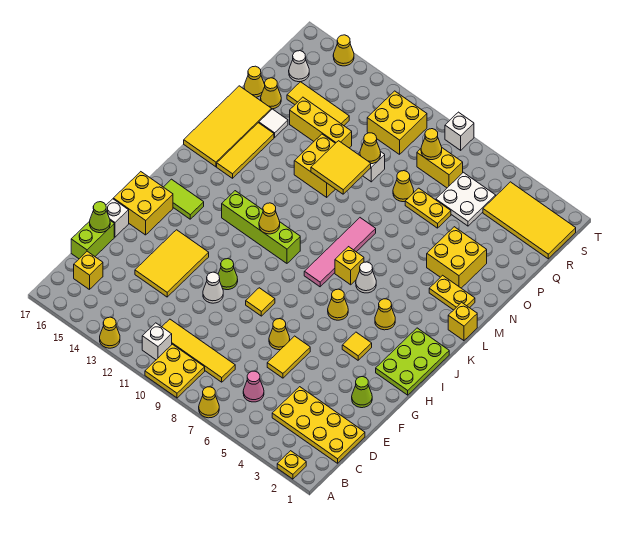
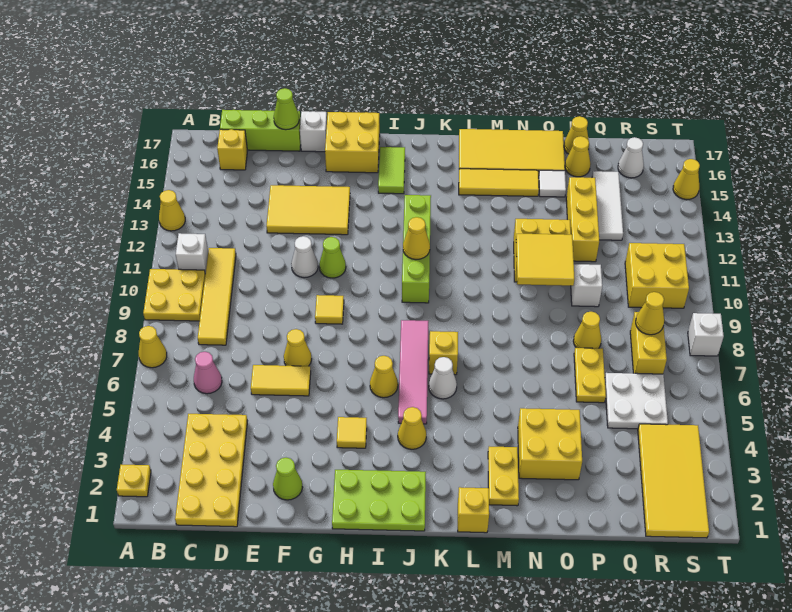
lime 1x2 brick [71,221,114,259] -> lime 1x3 brick [220,110,301,151]
pink 1x4 tile [304,218,376,287] -> pink 1x4 tile turned to [398,320,428,424]
yellow 1x1 cone [360,133,381,164] -> none
yellow 1x3 tile [287,82,349,126] -> white 1x3 tile [592,171,623,240]

